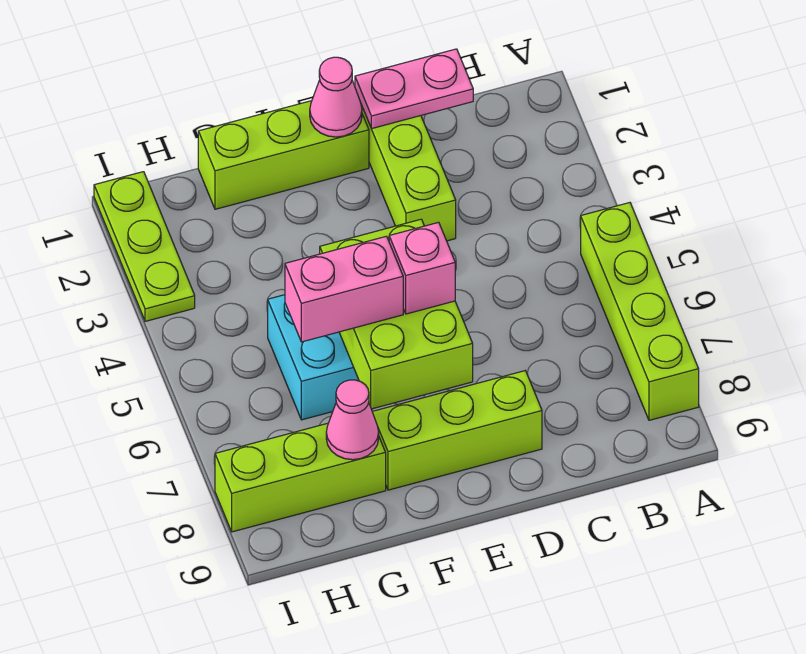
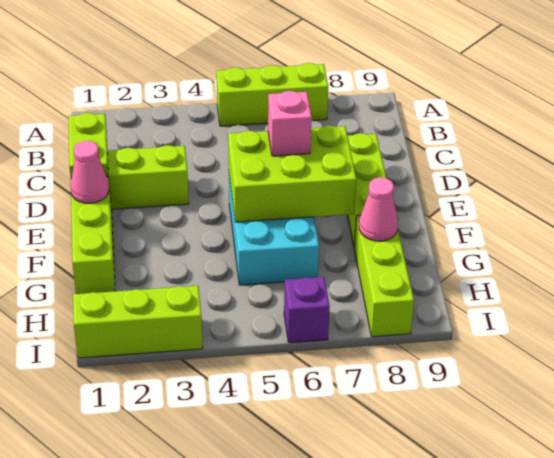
lime 1x4 brick [581,203,699,420] -> lime 1x3 brick [216,63,328,126]
pink 1x2 plate [355,49,473,129] -> lime 1x2 plate [69,113,108,178]
pink 1x2 brick [285,236,403,342] -> none
lime 1x3 plate [94,172,195,321] -> lime 1x3 brick [73,286,203,358]
none -> purple 1x1 brick [284,277,330,343]

